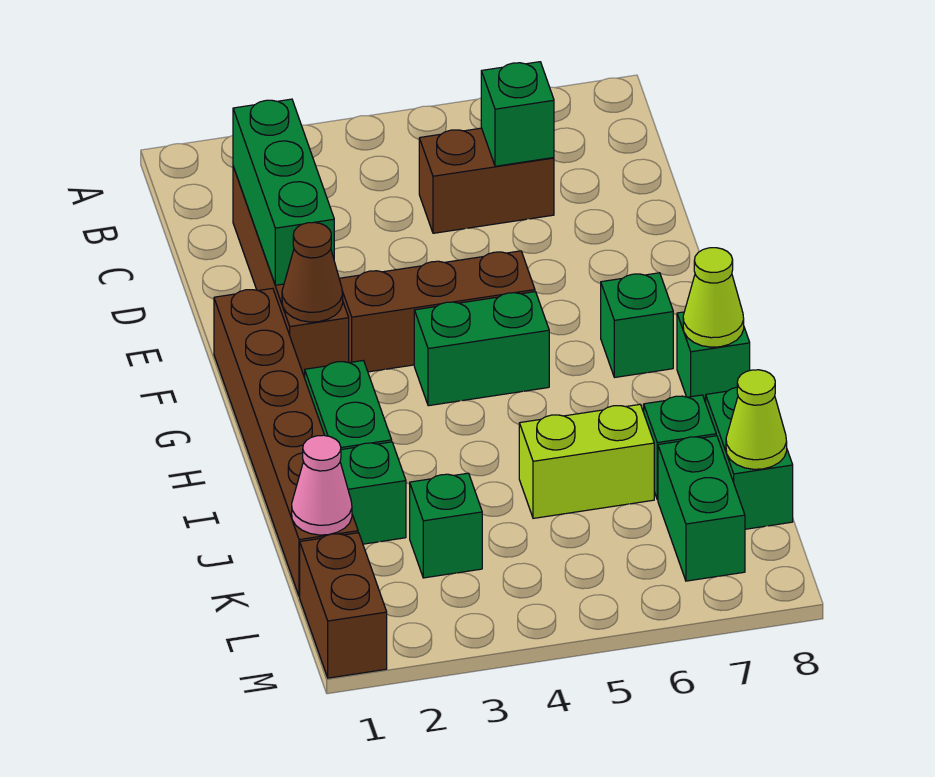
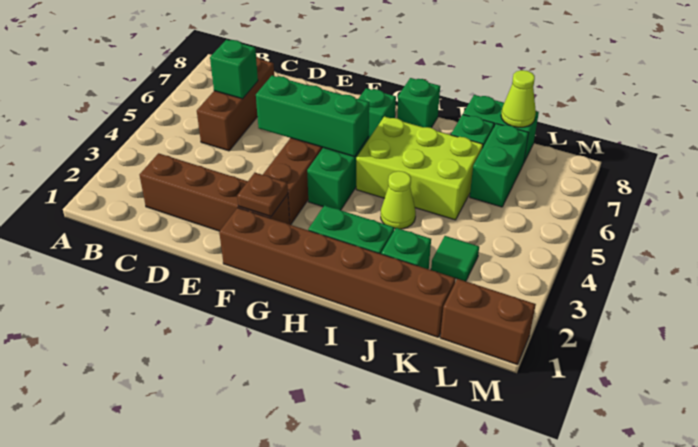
green 1x3 brick [233,99,334,285] -> green 1x3 brick moved to [256,76,369,157]
brown 1x2 brick [419,128,554,233] -> brown 1x3 brick [197,57,274,151]
brown 1x1 cone [282,222,343,322] -> brown 1x1 plate [237,173,288,217]
lime 1x1 cone [683,248,744,347] -> lime 1x1 cone moved to [381,171,416,229]
lime 1x2 brick [519,404,654,518] -> lime 2x3 brick [356,116,483,220]
pink 1x1 cone [292,435,352,535] -> none
green 1x1 brick [410,473,482,578] -> green 1x1 tile [431,236,479,281]
green 1x2 brick [658,436,745,581] -> green 1x2 brick turned to [470,124,528,207]

